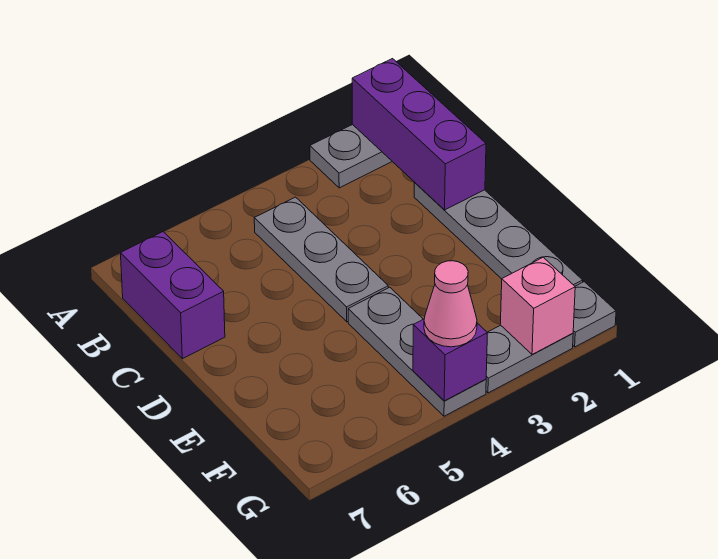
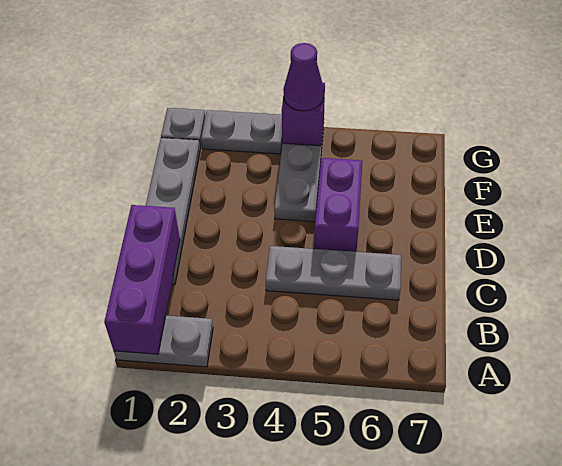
grey 1x3 plate [254,197,388,322] -> grey 1x3 plate turned to [266,246,401,300]
purple 1x2 brick [121,232,225,359] -> purple 1x2 brick moved to [314,158,362,252]
pink 1x1 brick [500,257,575,354] -> none
pink 1x1 cone [424,261,477,347] -> purple 1x1 cone [283,43,324,111]

